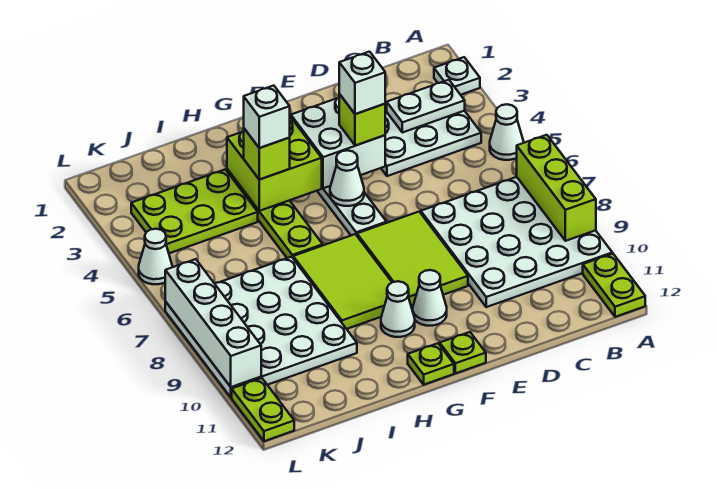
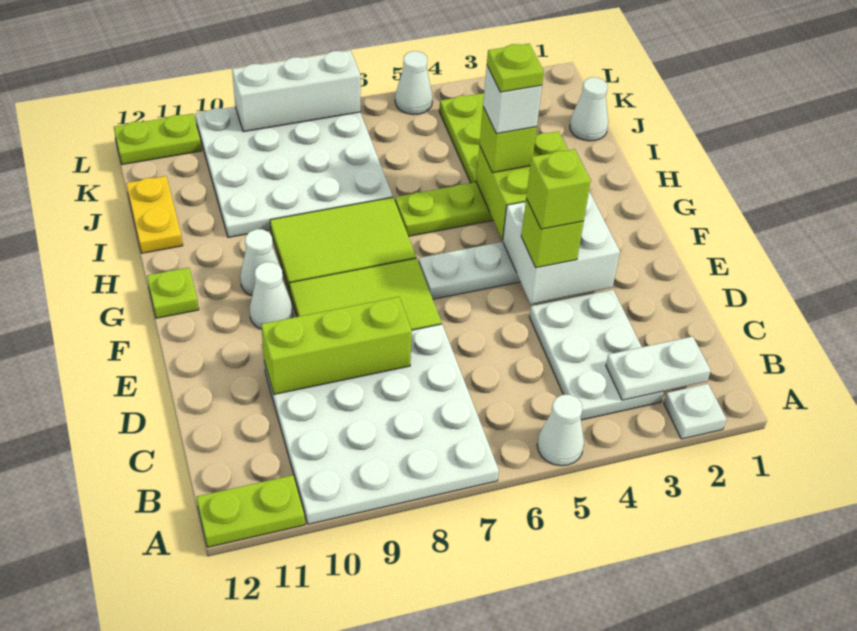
lime 1x3 brick [517,135,596,241] -> lime 1x3 brick moved to [261,297,412,394]
white 1x2 plate [387,80,465,133] -> white 1x2 plate turned to [606,336,711,400]
white 1x1 brick [339,52,385,114] -> lime 1x1 brick [526,149,591,229]
white 1x1 cone [330,150,364,206] -> white 1x1 cone moved to [570,77,608,141]
lime 1x1 plate [440,332,486,373] -> lime 1x1 plate moved to [487,44,544,92]
none -> yellow 1x2 plate [126,176,183,253]
white 1x4 brick [165,259,261,387] -> white 1x3 brick [232,50,361,132]

